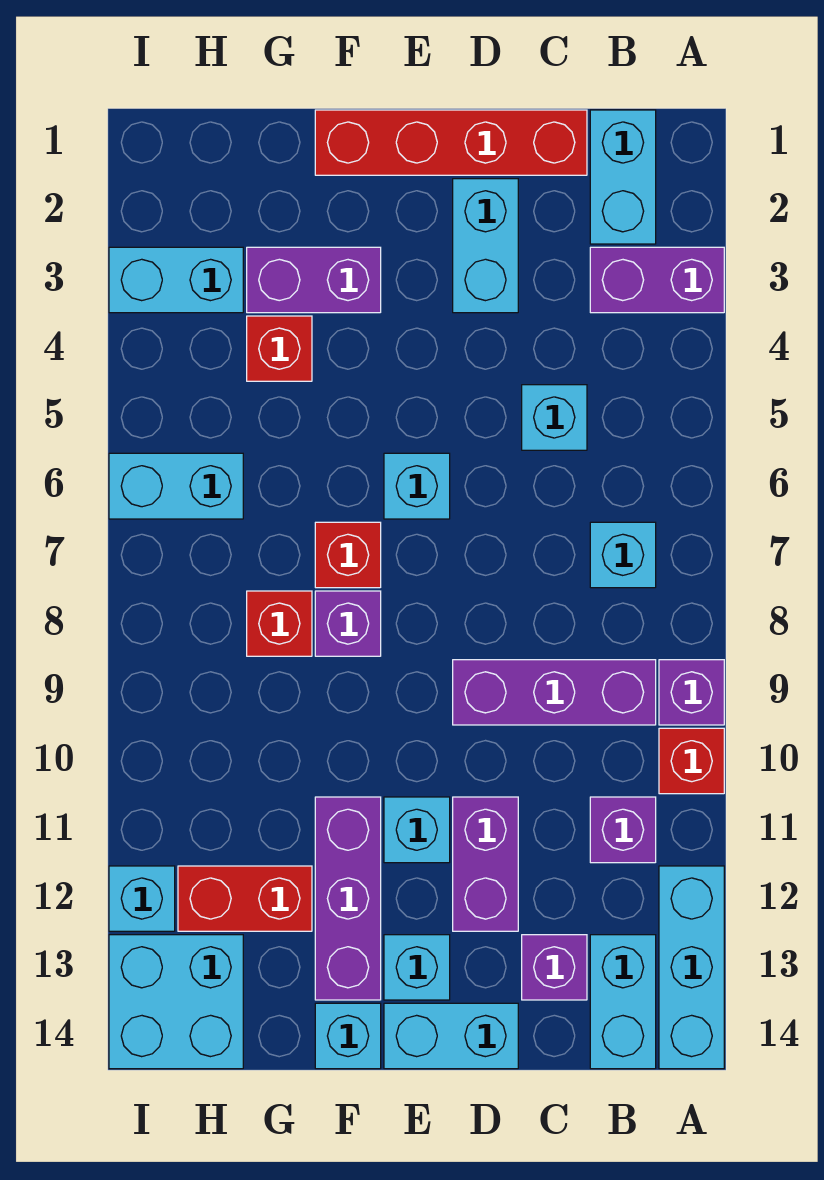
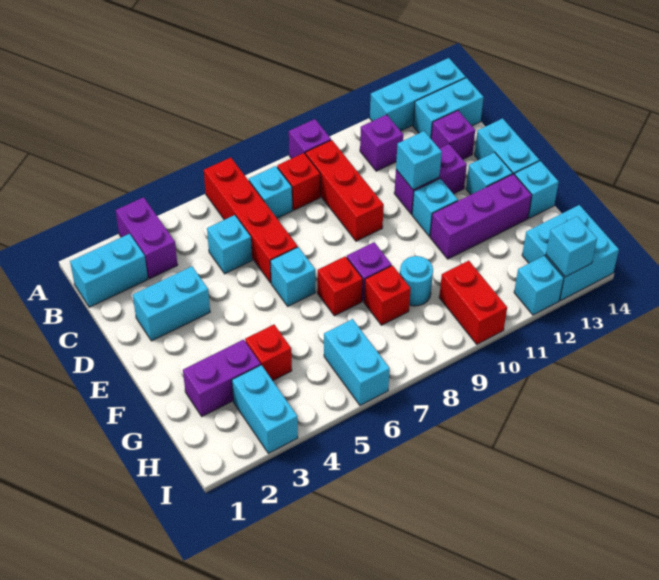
red 1x1 brick [659,728,724,794] -> red 1x1 brick moved to [277,153,320,210]
purple 1x3 brick [453,660,656,725] -> red 1x3 brick [305,140,384,241]
red 1x4 brick [315,110,587,175] -> red 1x4 brick moved to [204,158,298,283]
none -> cyan 1x1 brick [396,131,442,190]
purple 1x2 brick [247,247,381,313] -> purple 1x2 brick turned to [183,340,261,416]
none -> cyan 1x1 round brick [400,256,433,306]
red 1x2 brick [178,866,312,931] -> red 1x2 brick moved to [439,261,507,344]
none -> cyan 1x1 brick [546,216,597,277]

